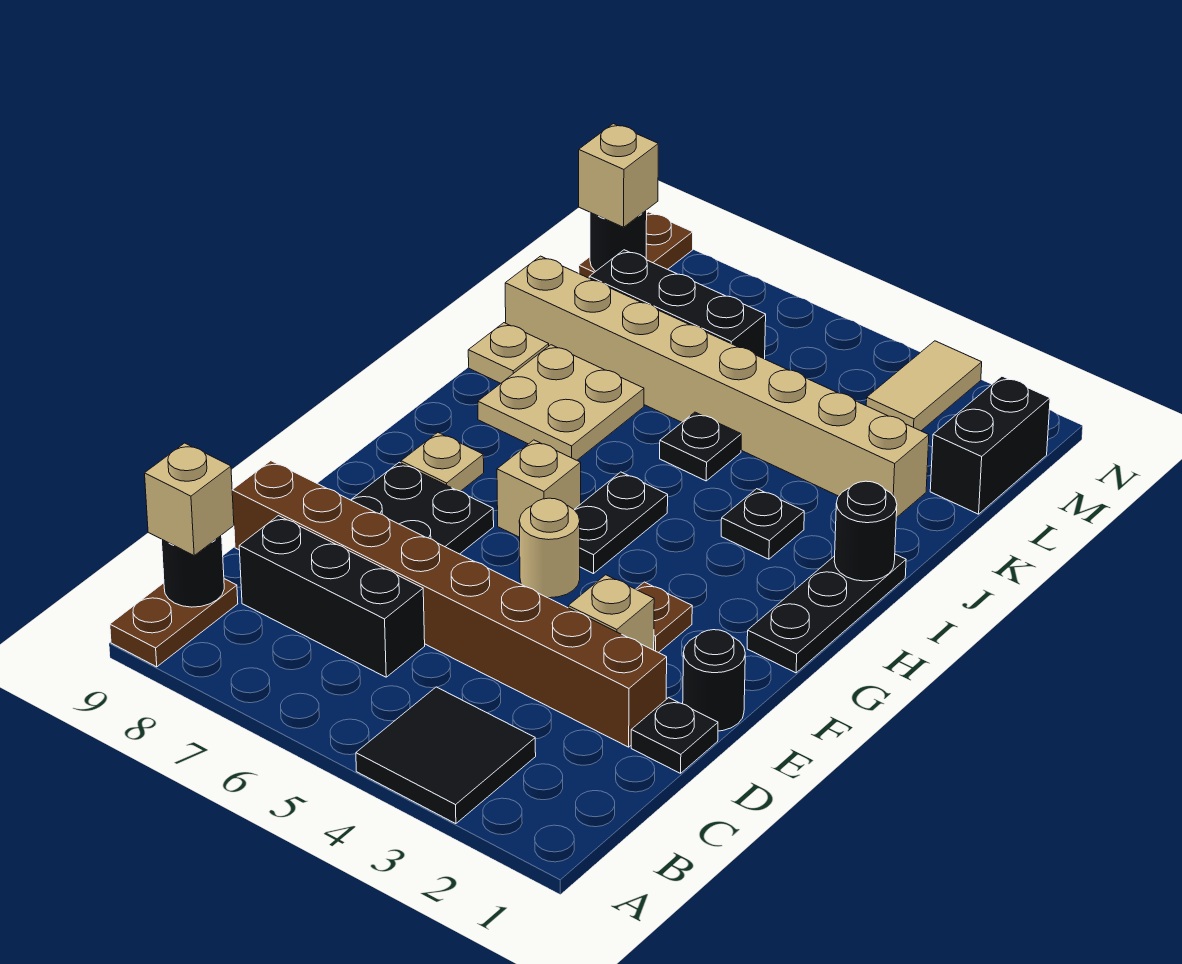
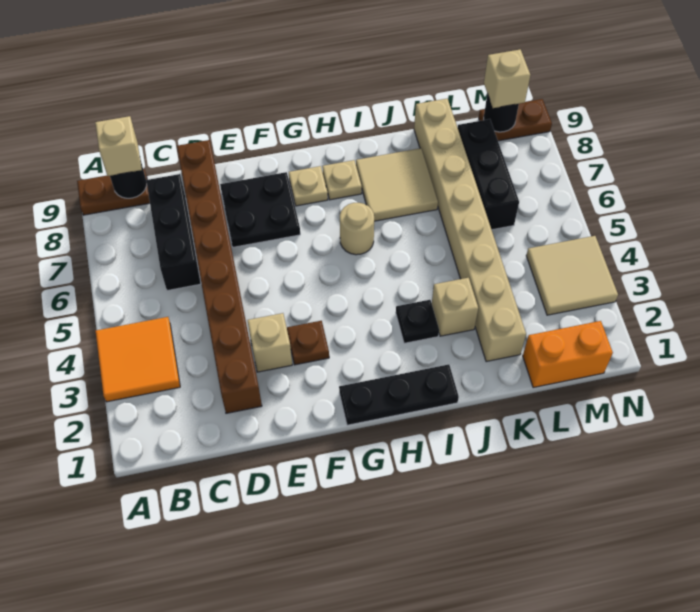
black 2x2 tile [356,687,536,824] -> orange 2x2 tile [96,317,180,402]
black 1x1 plate [631,698,718,773] -> none
black 1x1 round brick [683,630,745,731] -> none
tan 1x1 round brick [519,498,580,598] -> tan 1x1 round brick moved to [340,203,374,255]
black 1x2 plate [574,472,668,574] -> none
tan 1x1 brick [497,440,581,537] -> tan 1x1 brick moved to [432,278,478,336]
black 1x1 round brick [834,481,897,581] -> none
tan 2x2 plate [478,345,644,460] -> tan 2x2 tile [356,148,438,221]
black 1x1 plate [660,412,741,481] -> none
tan 1x1 plate [468,323,549,383] -> tan 1x1 plate moved to [322,160,362,200]
black 1x2 brick [930,376,1050,514] -> orange 1x2 brick [523,321,613,388]
tan 1x2 tile [866,341,982,431] -> tan 2x2 tile [526,236,618,315]

